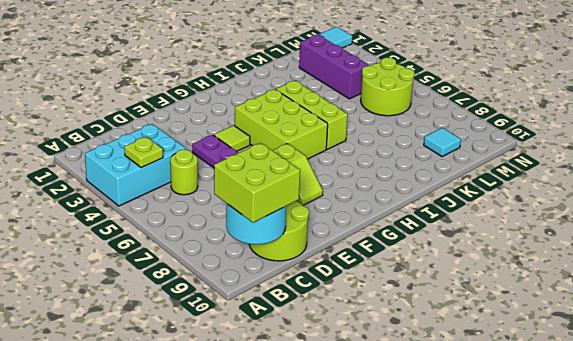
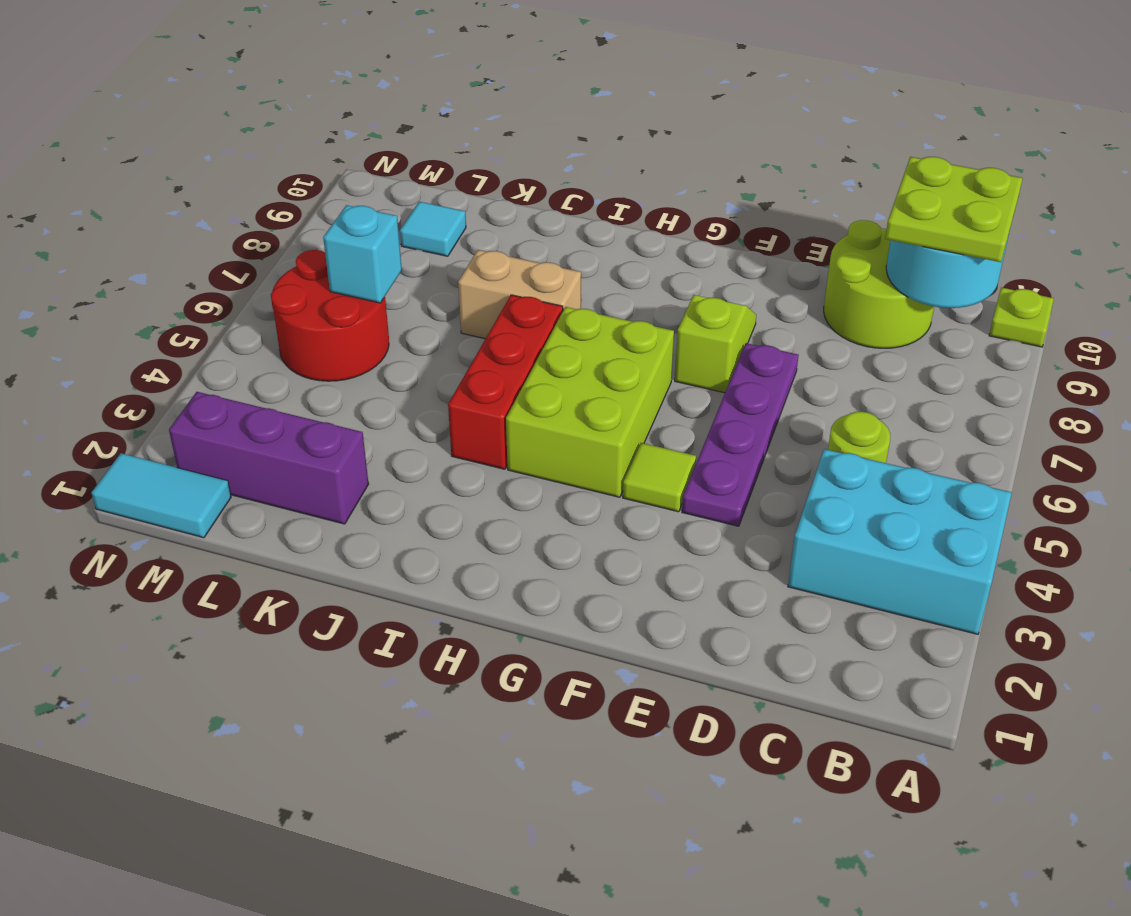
lime 1x1 plate [124,137,163,168] -> lime 1x1 plate moved to [989,287,1054,347]
lime 2x2 brick [214,143,300,222] -> lime 2x2 plate [885,157,1023,262]
lime 1x3 brick [276,81,348,149] -> red 1x3 brick [448,295,563,469]
none -> tan 1x2 brick [458,250,581,339]
purple 1x3 brick [299,35,369,99] -> purple 1x3 brick turned to [169,392,368,524]
lime 2x2 round brick [361,58,414,116] -> red 2x2 round brick [271,250,389,381]
none -> cyan 1x1 brick [323,205,402,303]

